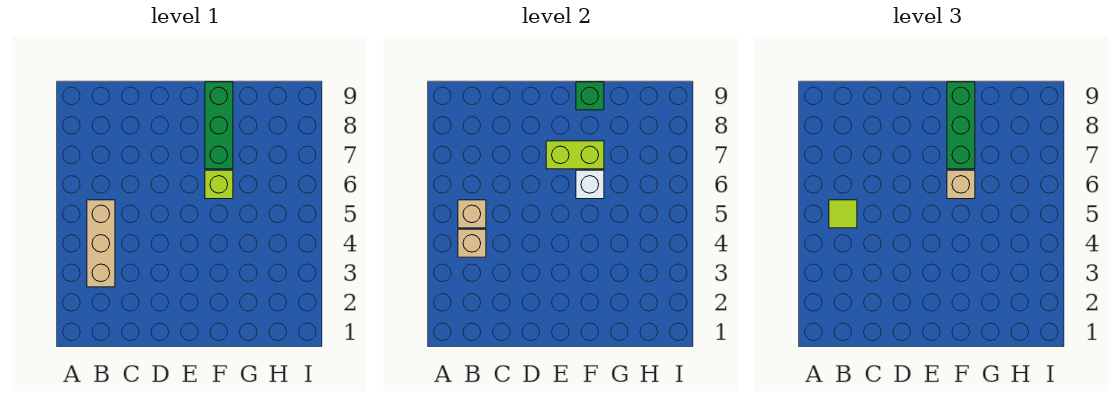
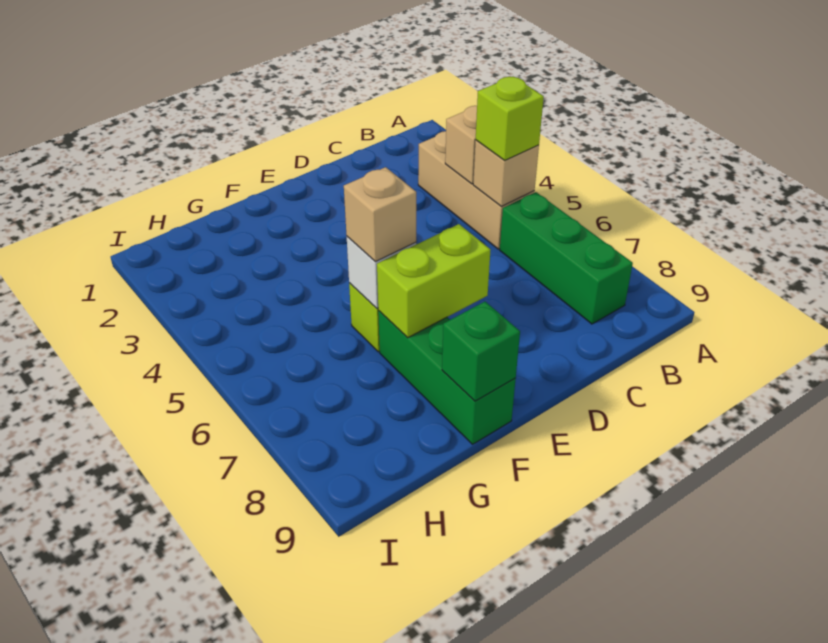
lime 1x1 tile [829,200,857,228] -> lime 1x1 brick [476,77,544,160]
green 1x3 brick [947,82,975,169] -> green 1x3 brick moved to [500,192,633,324]

